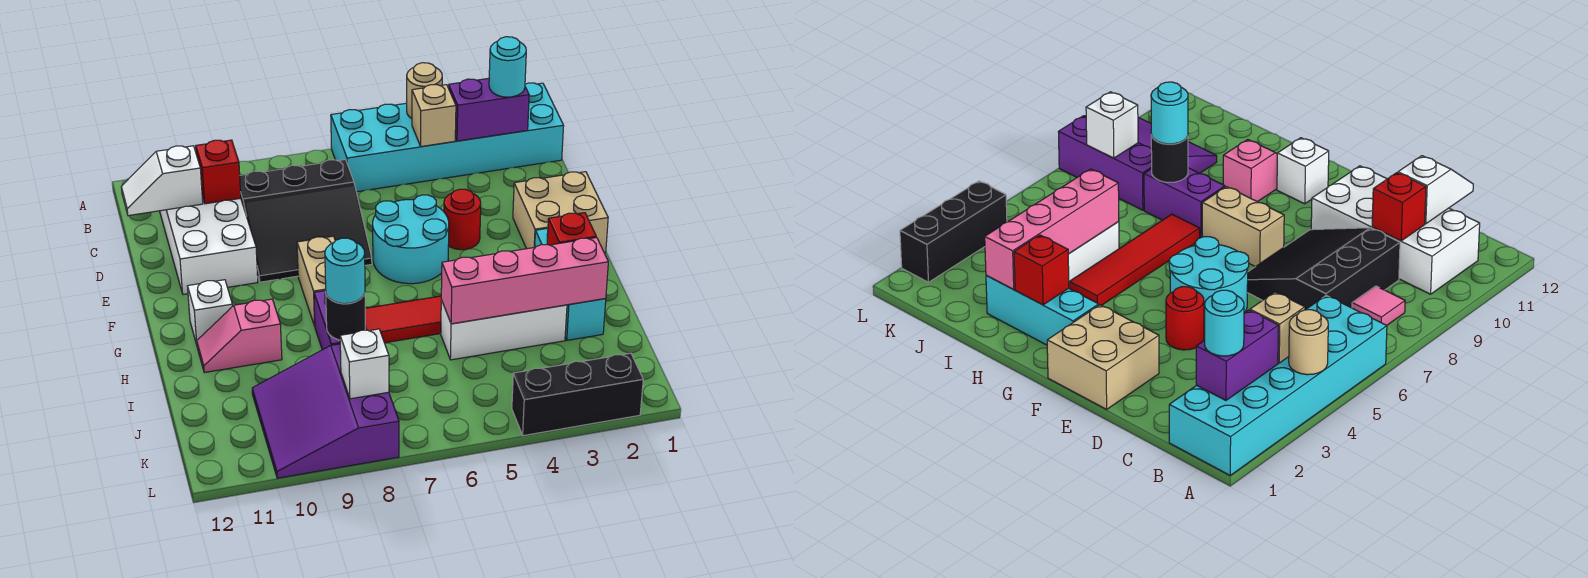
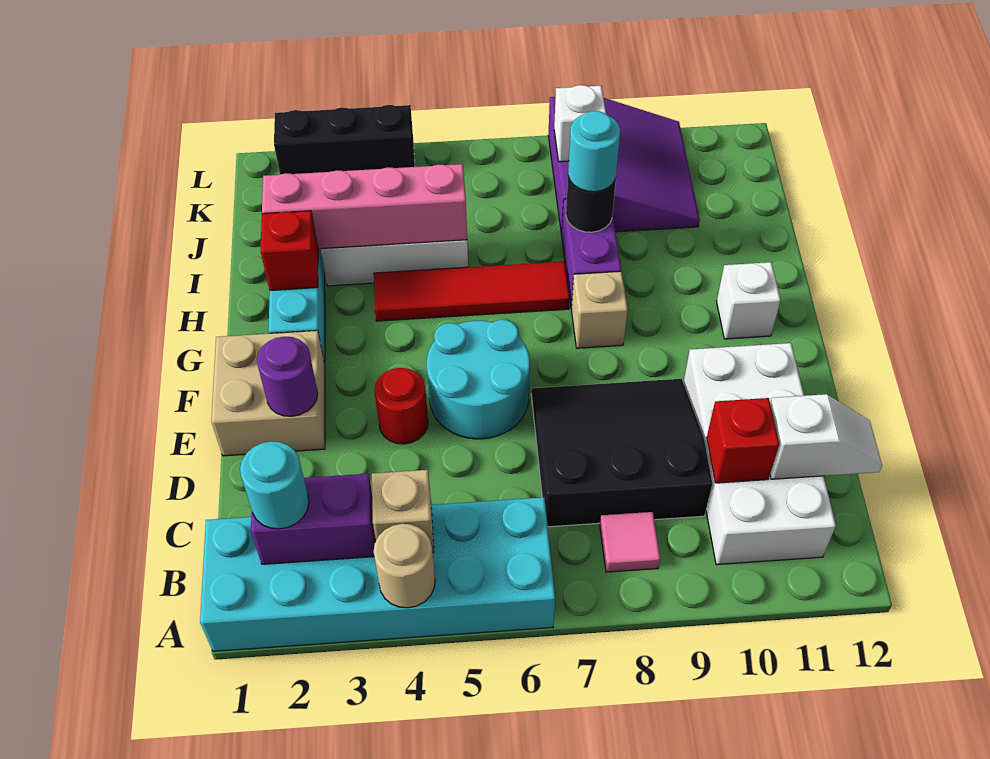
none -> purple 1x1 round brick [257,337,318,416]
tan 1x2 brick [297,236,335,326] -> tan 1x1 brick [571,271,628,348]
pink 1x2 slope [197,299,282,373] -> none

